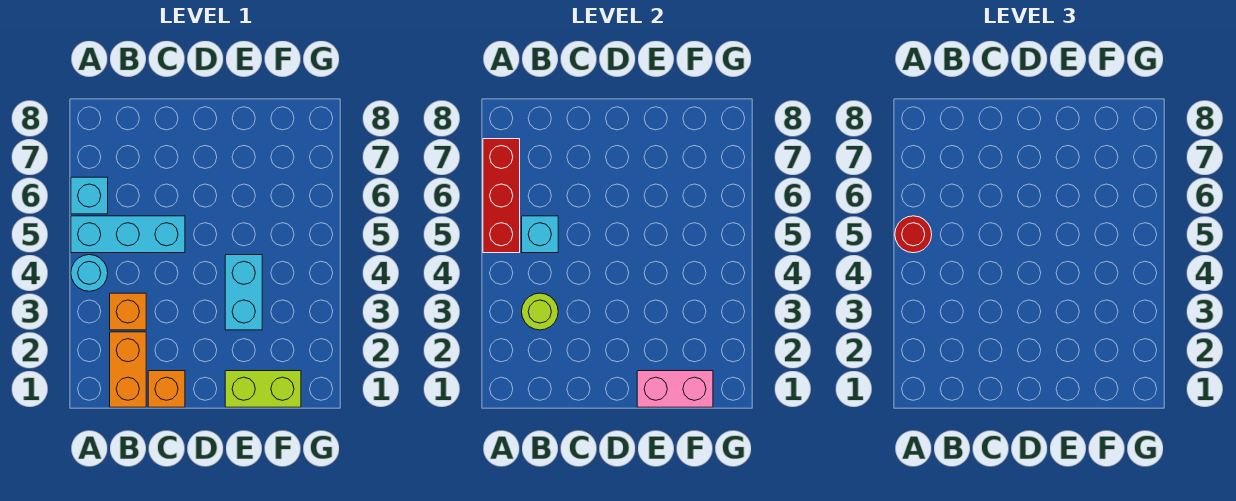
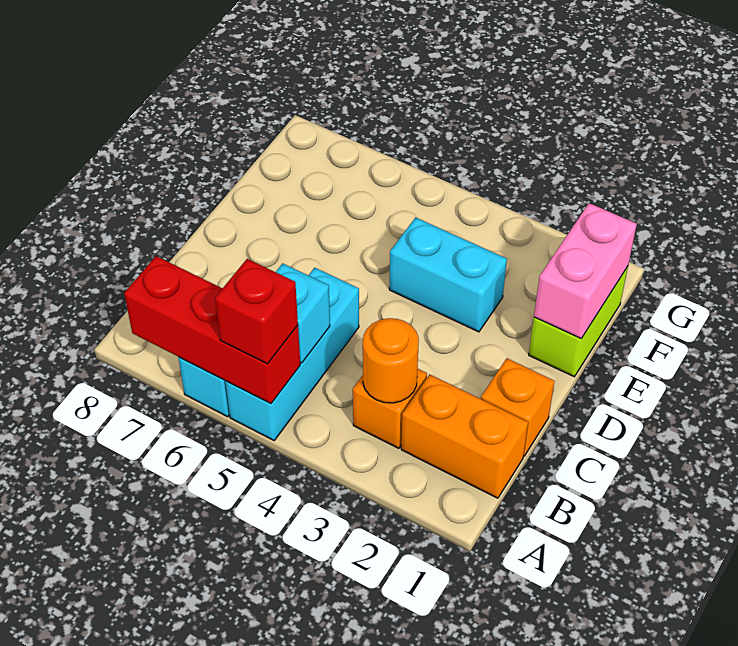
cyan 1x1 round brick [71,255,108,291] -> none
red 1x1 round brick [895,216,932,253] -> red 1x1 brick [215,259,298,364]
lime 1x1 round brick [522,293,558,330] -> orange 1x1 round brick [363,318,419,403]

